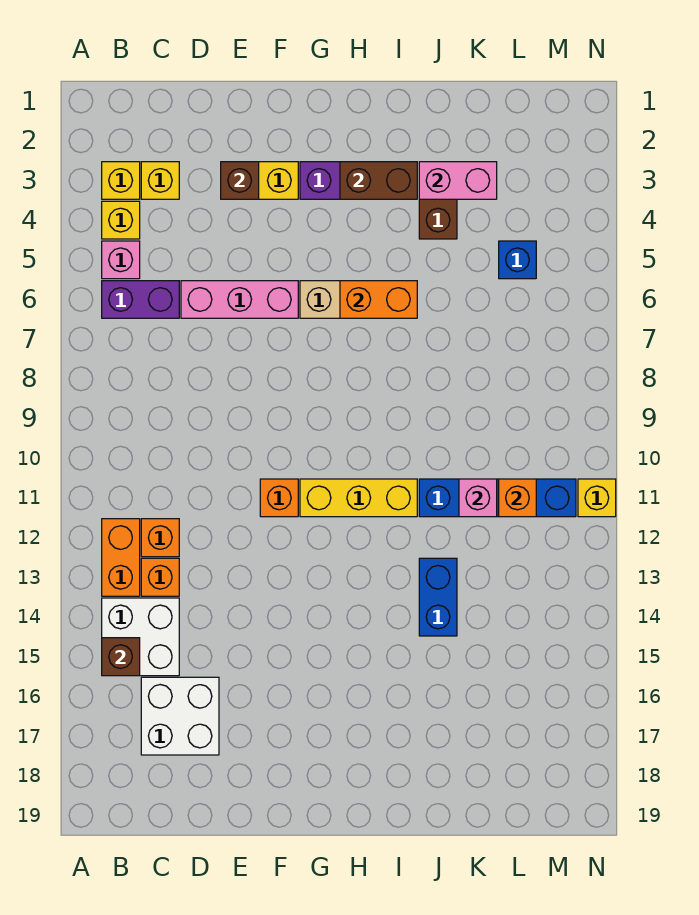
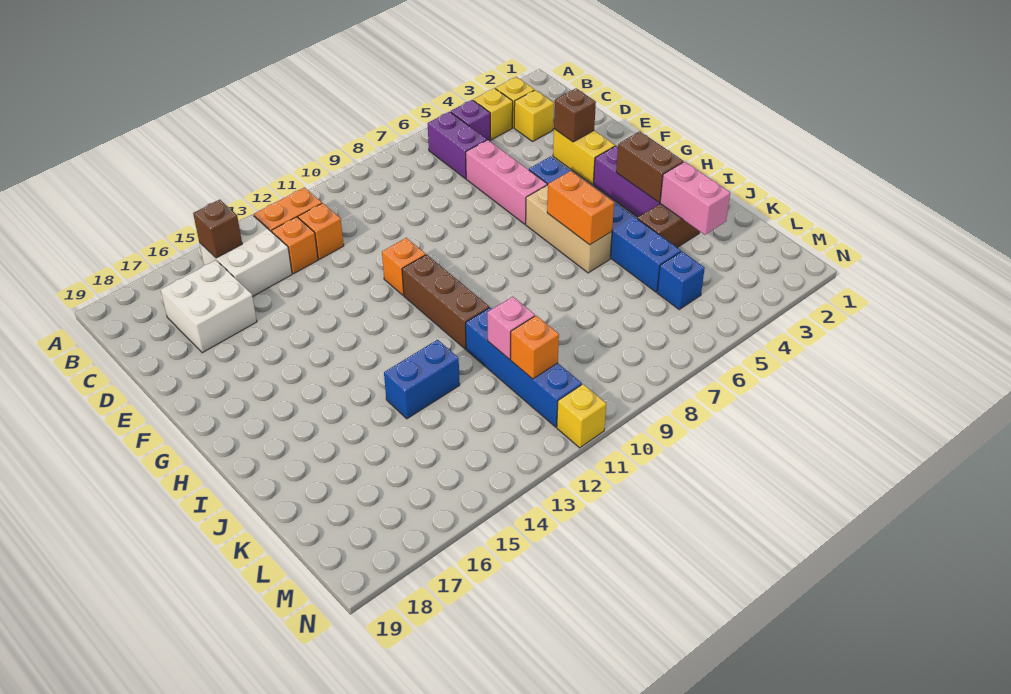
pink 1x1 brick [102,241,140,279] -> purple 1x1 brick [451,100,490,141]
none -> blue 1x6 brick [529,156,681,292]
yellow 1x3 brick [300,479,417,517] -> brown 1x3 brick [402,255,489,349]

